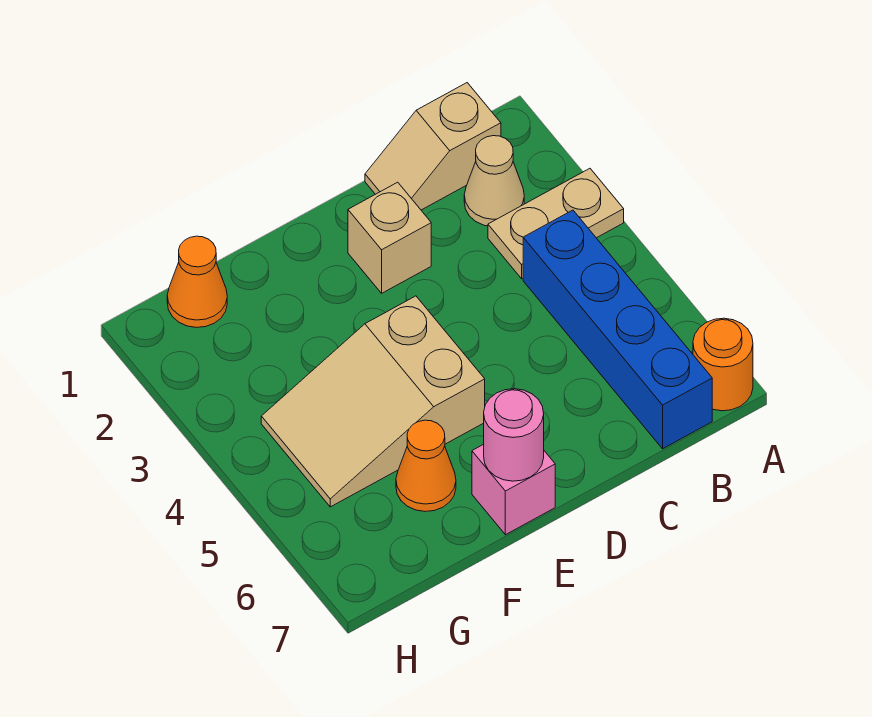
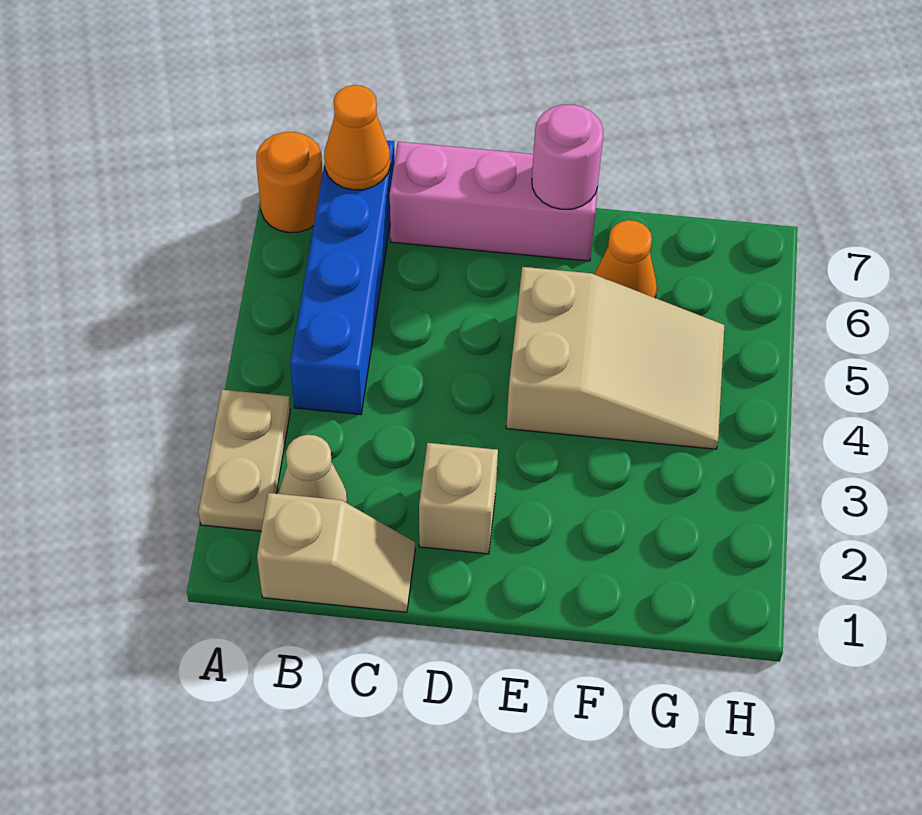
tan 1x2 plate [488,169,624,279] -> tan 1x2 plate turned to [199,390,290,531]
pink 1x1 brick [472,444,555,535] -> pink 1x3 brick [390,142,598,261]
orange 1x1 cone [167,236,227,328] -> orange 1x1 cone moved to [324,85,390,190]

